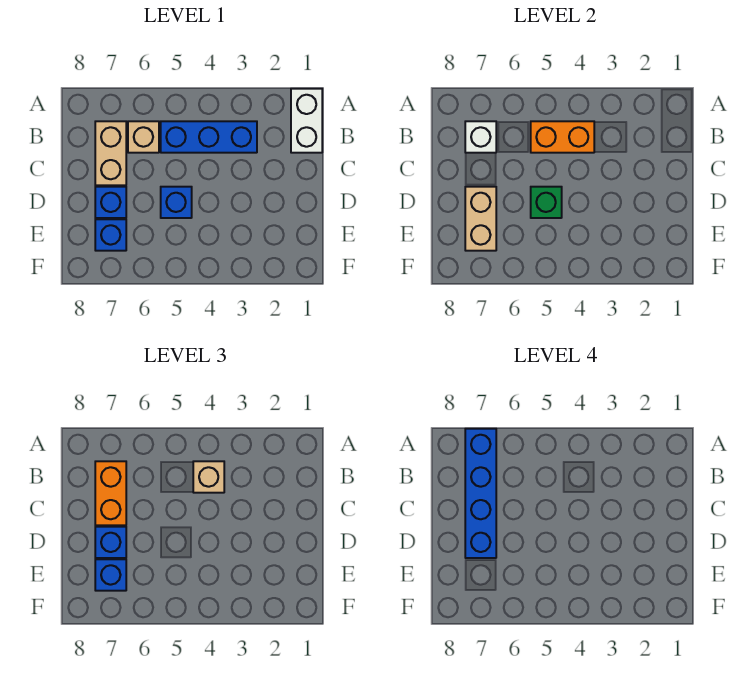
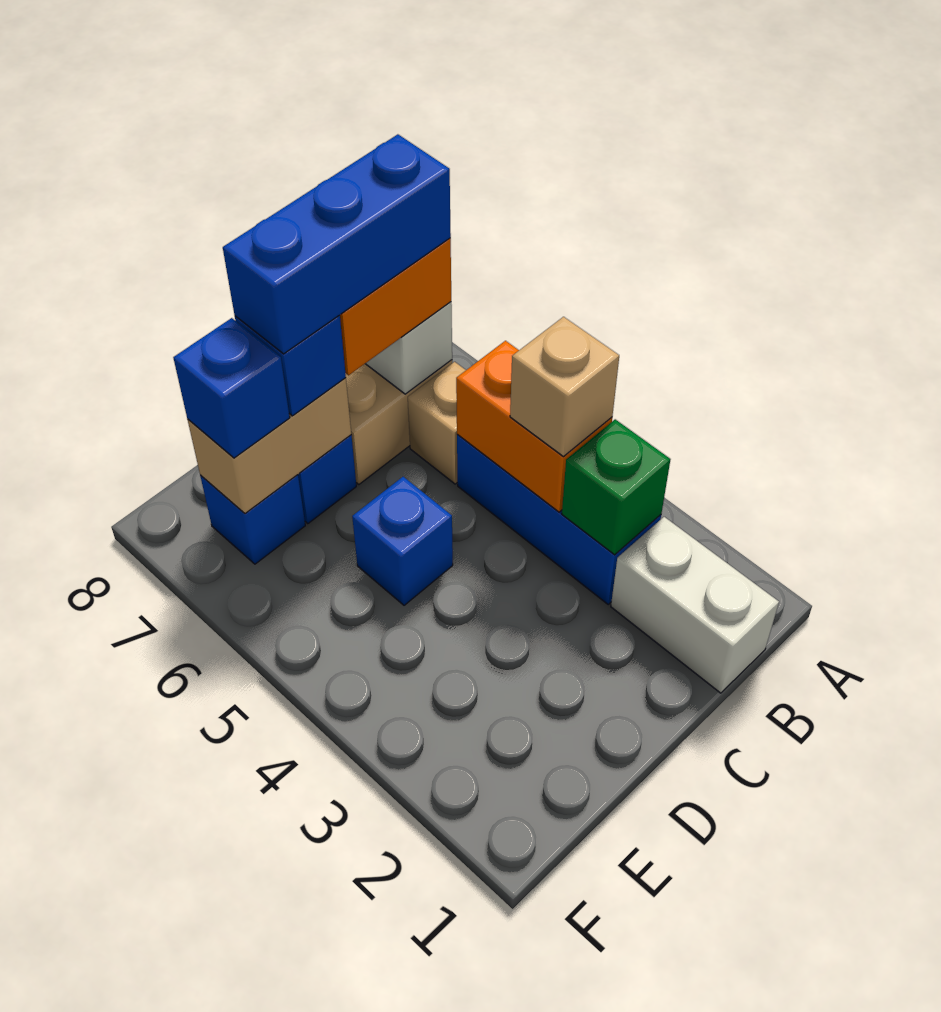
white 1x2 brick [291,89,322,153] -> white 1x2 brick turned to [611,517,779,693]
blue 1x4 brick [465,429,496,558] -> blue 1x3 brick [223,134,451,354]
green 1x1 brick [531,187,562,218] -> green 1x1 brick moved to [562,419,671,555]

